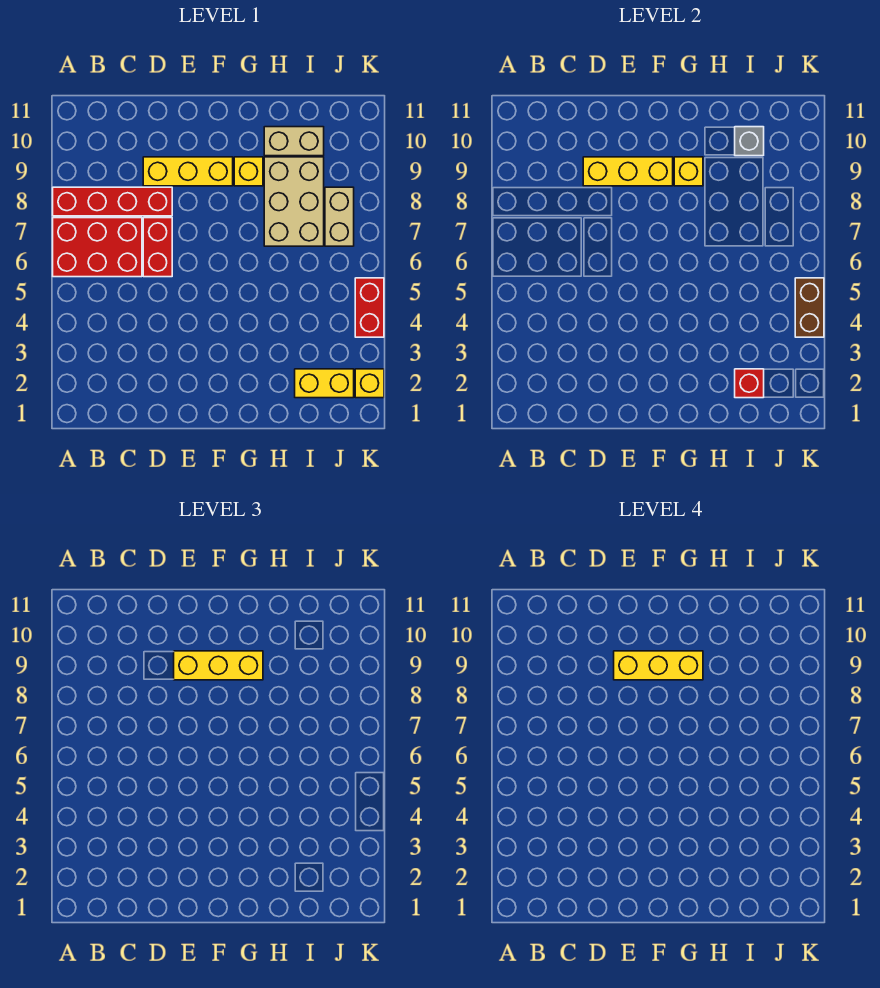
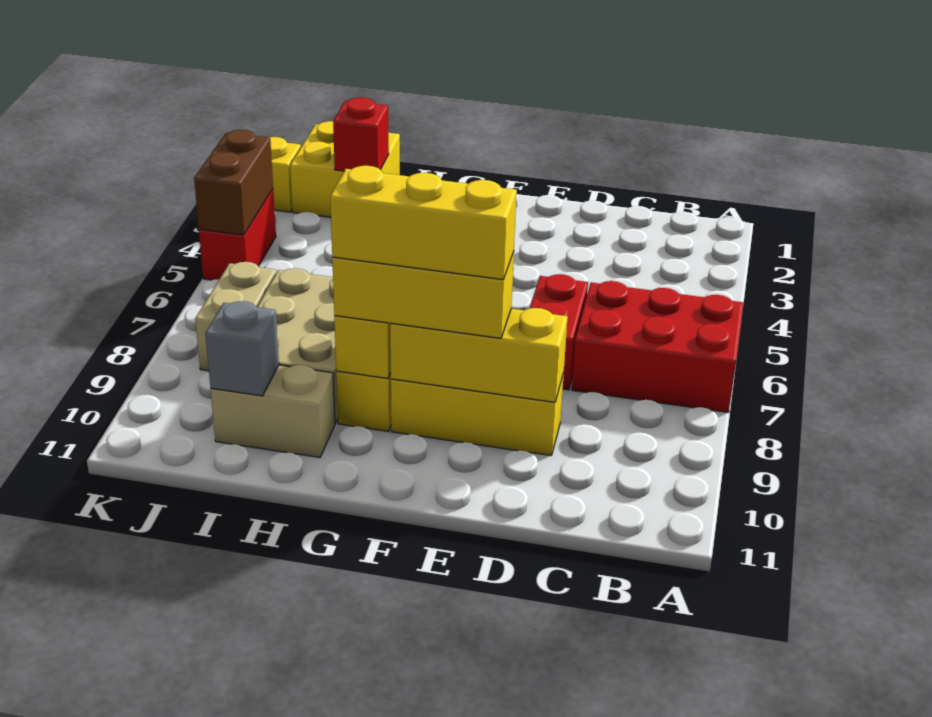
red 1x4 brick [53,187,172,216] -> none
yellow 1x2 brick [295,369,354,398] -> yellow 2x2 brick [290,121,400,217]

